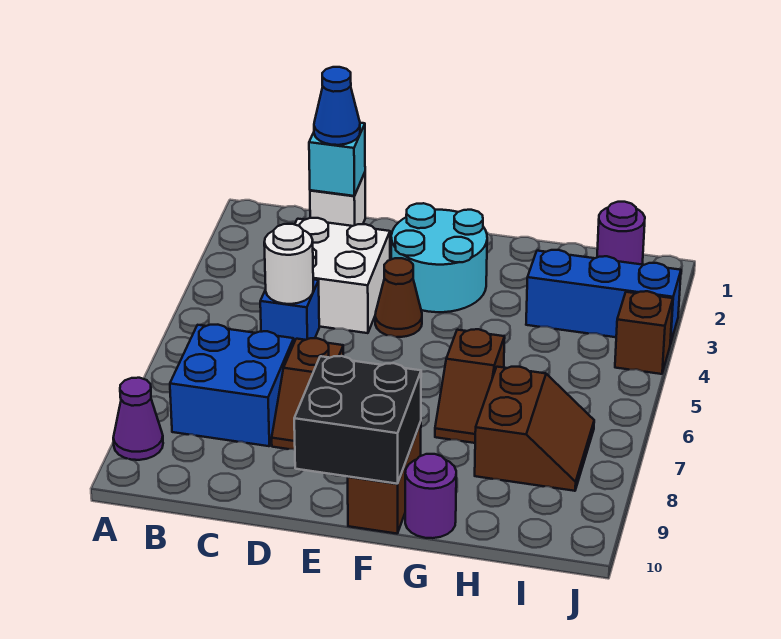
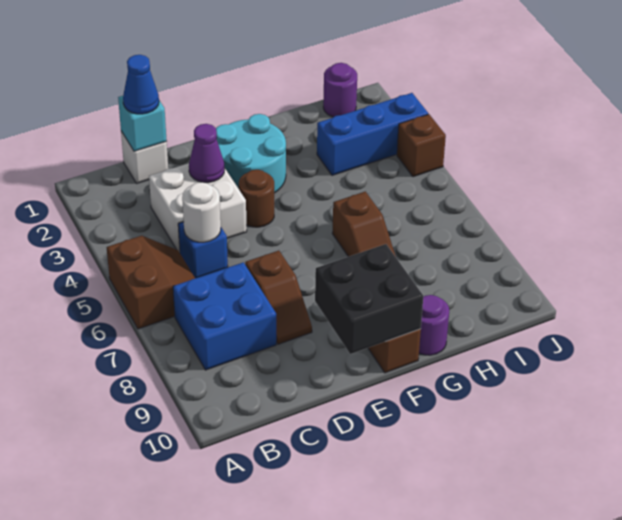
purple 1x1 cone [113,378,163,460] -> purple 1x1 cone moved to [189,124,225,183]
brown 1x1 cone [375,258,422,337] -> brown 1x1 round brick [239,170,274,227]
brown 2x2 slope [475,367,594,491] -> brown 2x2 slope moved to [107,236,195,329]

